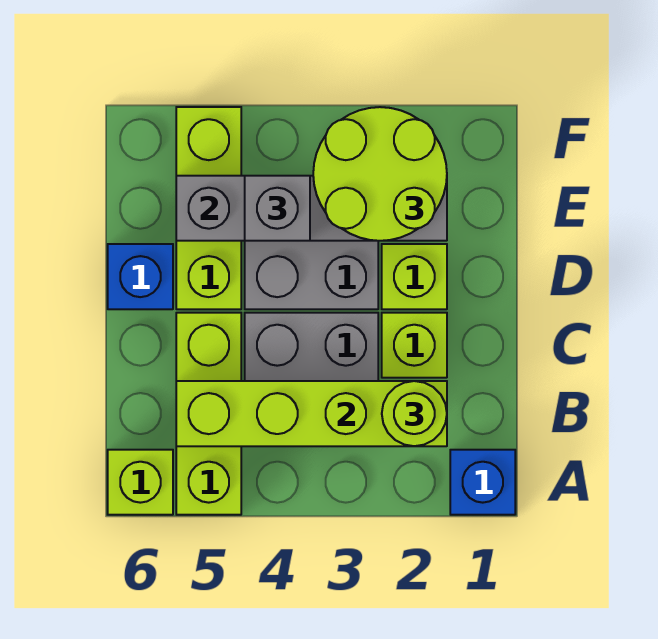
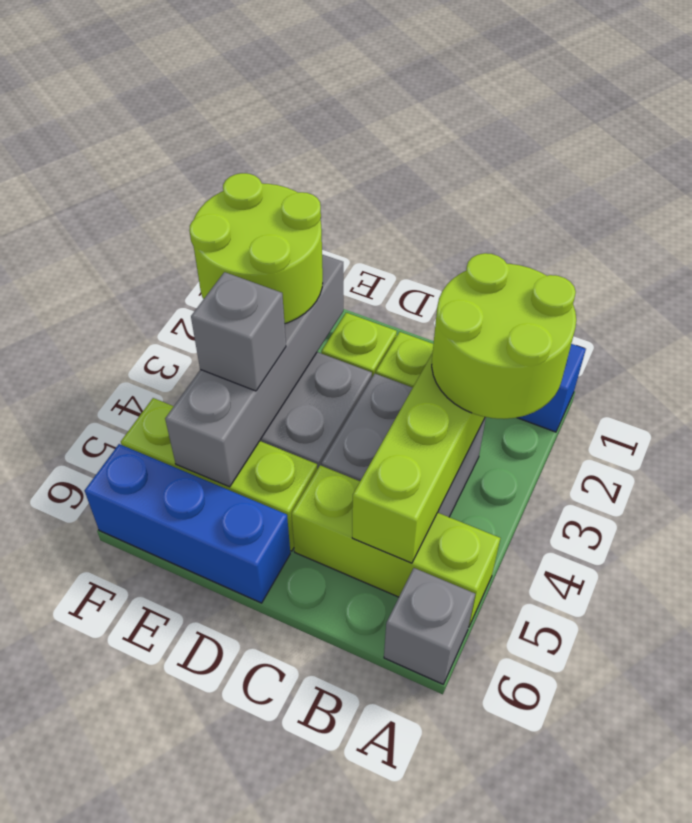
lime 1x1 brick [108,450,173,515] -> grey 1x1 brick [384,568,475,684]
lime 1x1 round brick [382,381,447,446] -> lime 2x2 round brick [432,253,576,419]
blue 1x1 brick [108,244,173,309] -> blue 1x3 brick [85,444,290,603]

